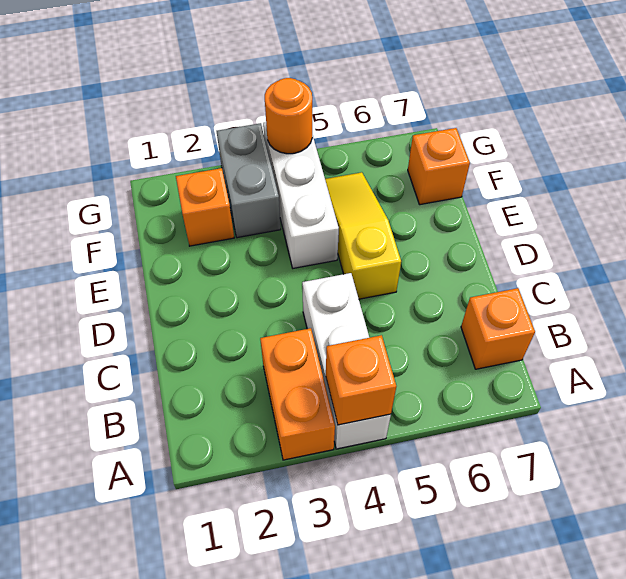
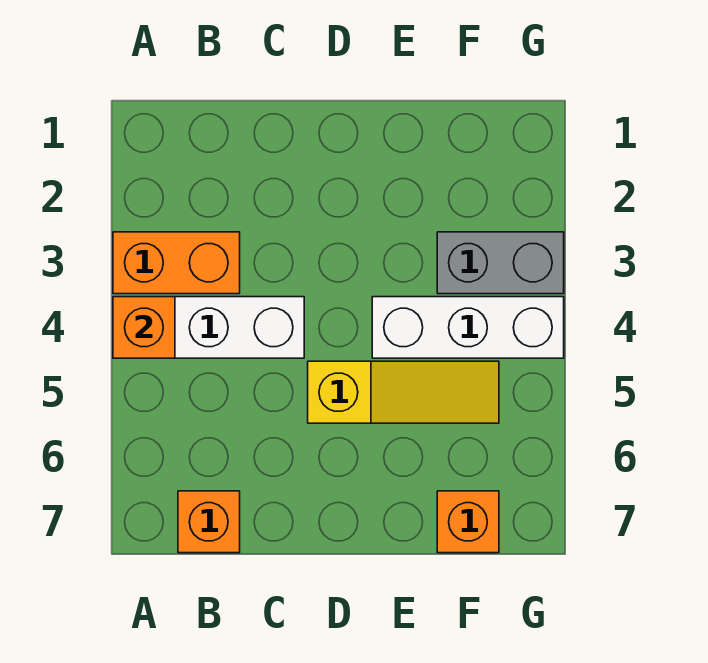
orange 1x1 brick [176,168,234,246] -> none
orange 1x1 round brick [265,78,312,154] -> none

